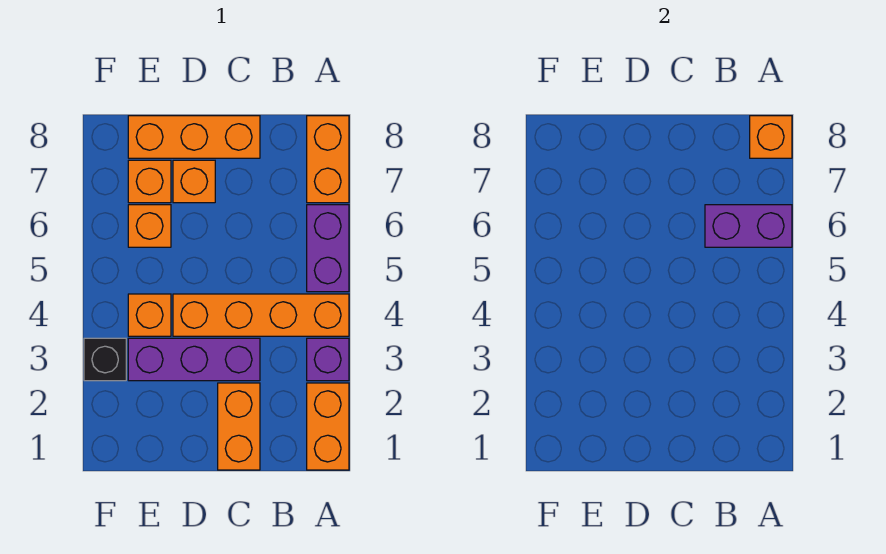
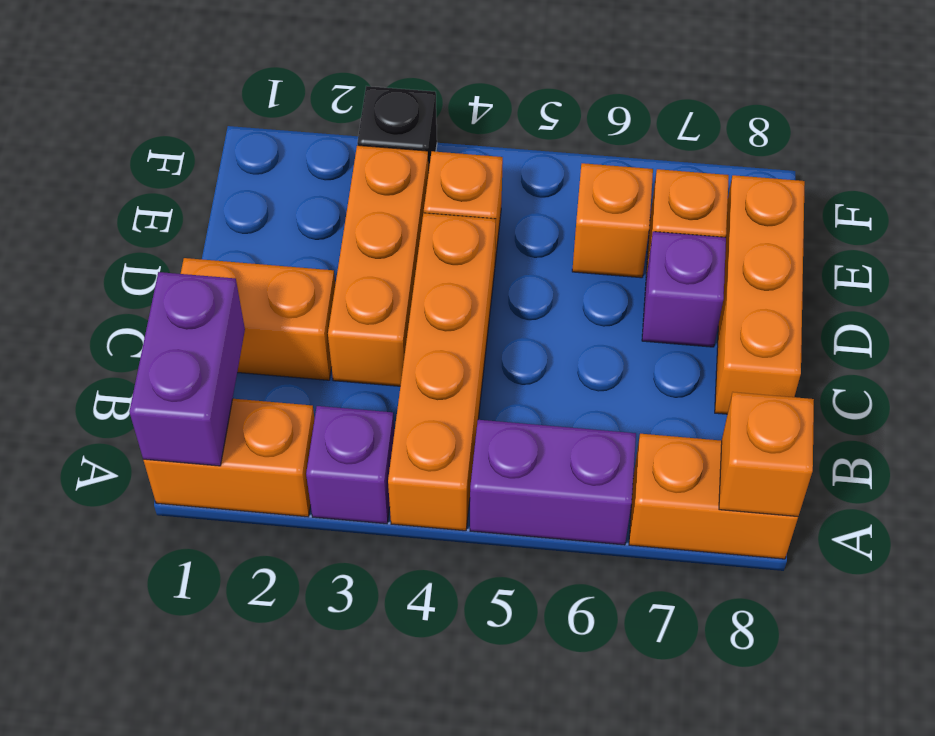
purple 1x2 brick [705,205,792,247] -> purple 1x2 brick moved to [129,272,245,466]
purple 1x3 brick [128,338,260,381] -> orange 1x3 brick [328,145,429,386]
orange 1x1 brick [173,160,215,203] -> purple 1x1 brick [642,232,726,347]

